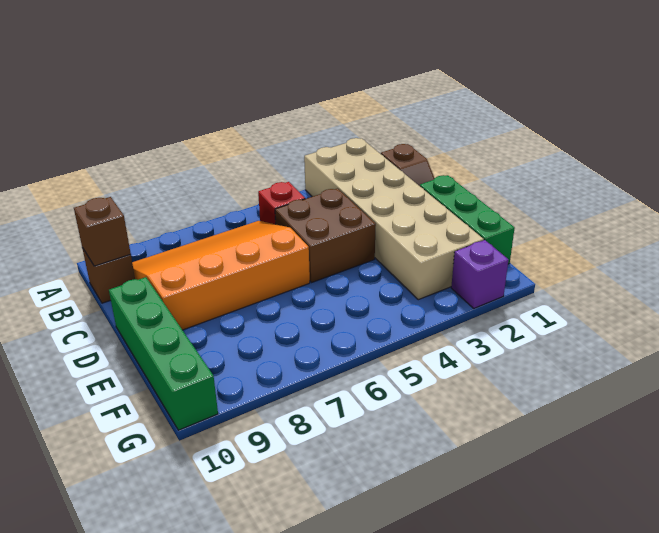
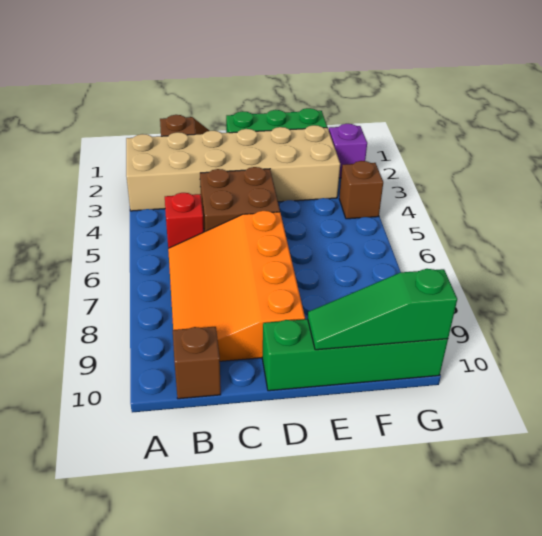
brown 1x1 brick [74,197,131,266] -> brown 1x1 brick moved to [339,161,383,219]
none -> green 1x3 slope [308,269,457,350]

